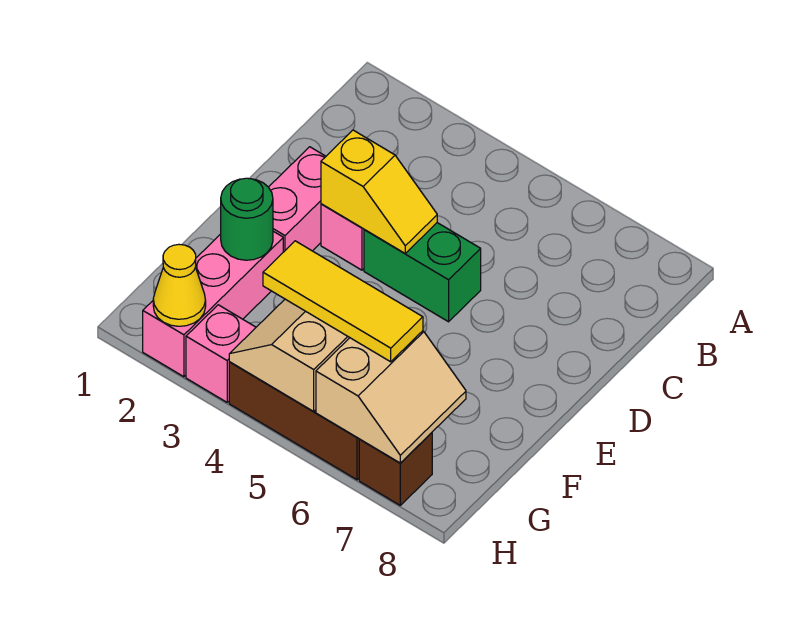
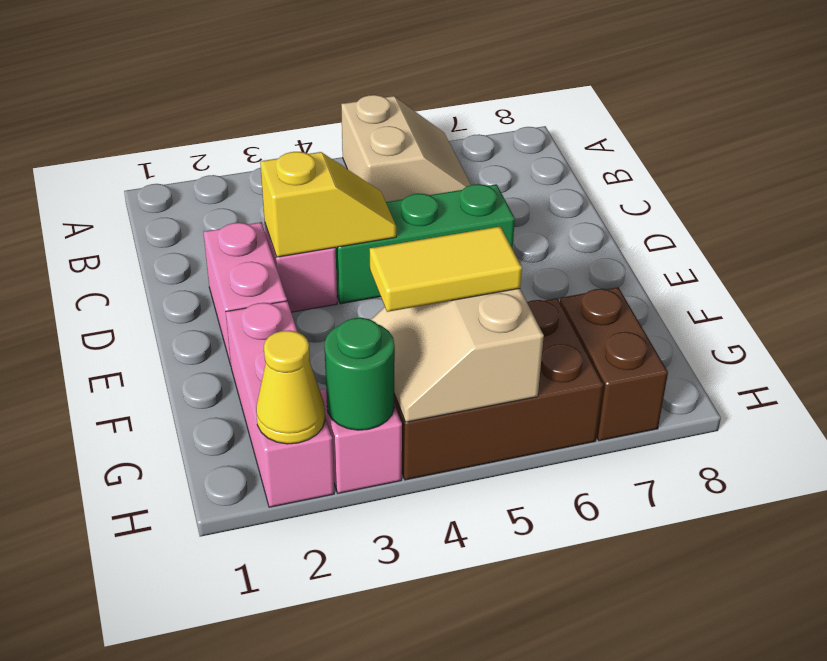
green 1x2 brick [364,223,481,322] -> green 1x3 brick [335,184,515,304]
green 1x1 round brick [221,178,273,260] -> green 1x1 round brick moved to [324,318,395,430]
yellow 1x3 tile [263,241,423,362] -> yellow 1x2 tile [370,226,522,312]
tan 2x2 slope [316,331,466,463] -> tan 2x2 slope moved to [341,95,471,202]
brown 1x1 brick [359,433,432,505] -> brown 1x2 brick [560,287,668,441]

